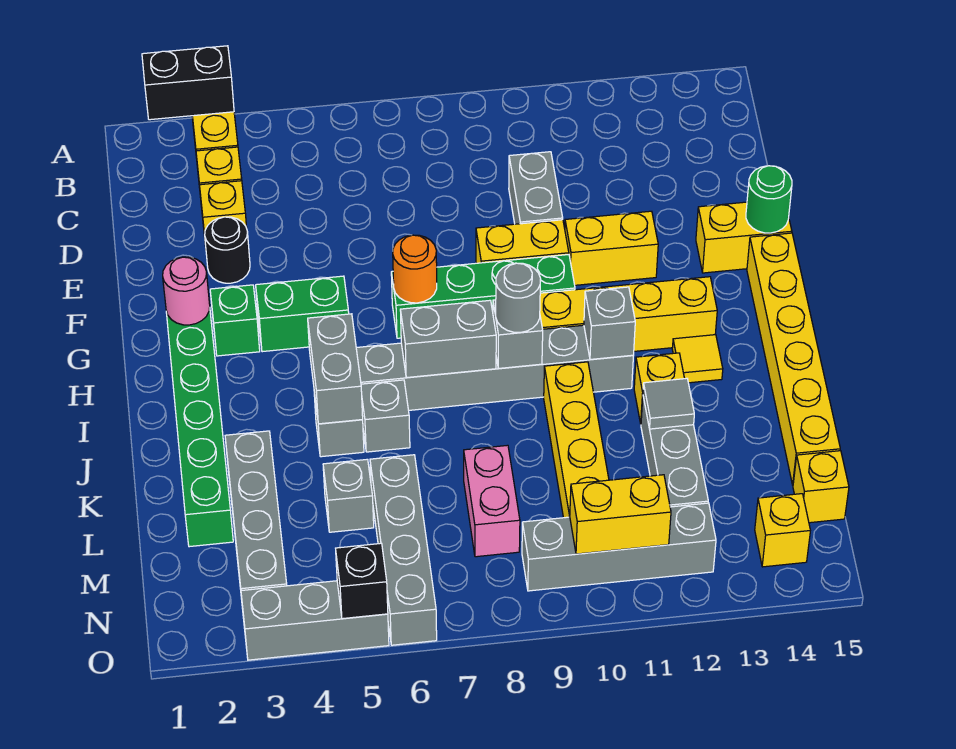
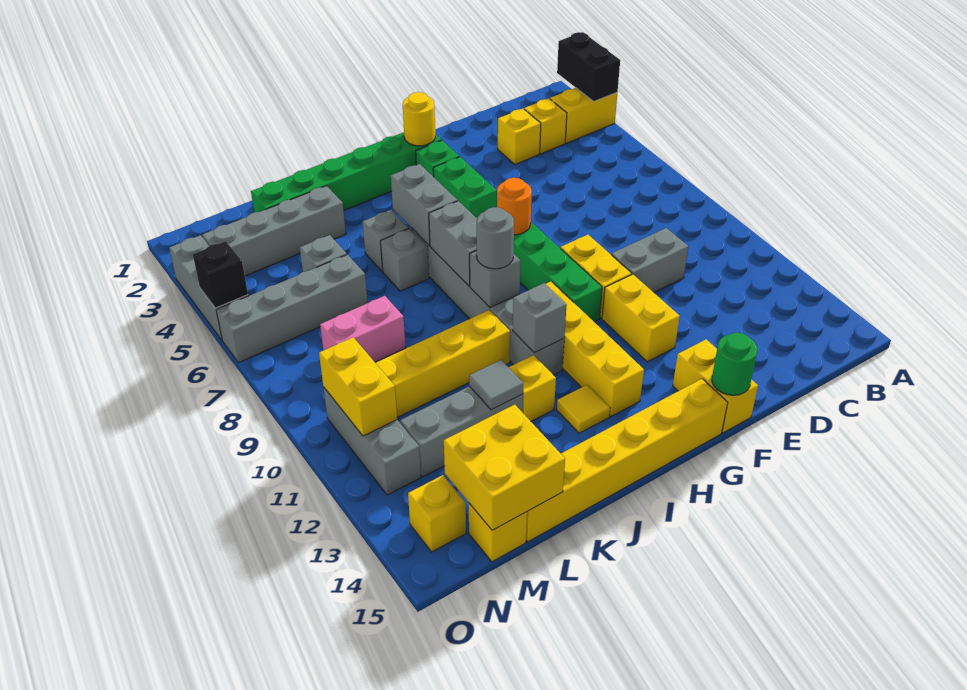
black 1x1 round brick [204,217,250,283] -> none
pink 1x1 round brick [163,257,210,325] -> yellow 1x1 round brick [403,92,435,146]
grey 1x2 brick [308,314,363,424] -> grey 1x2 brick turned to [391,164,457,246]
none -> yellow 2x2 brick [444,405,565,530]
grey 1x4 brick [522,503,716,591] -> grey 1x3 brick [323,387,421,495]

